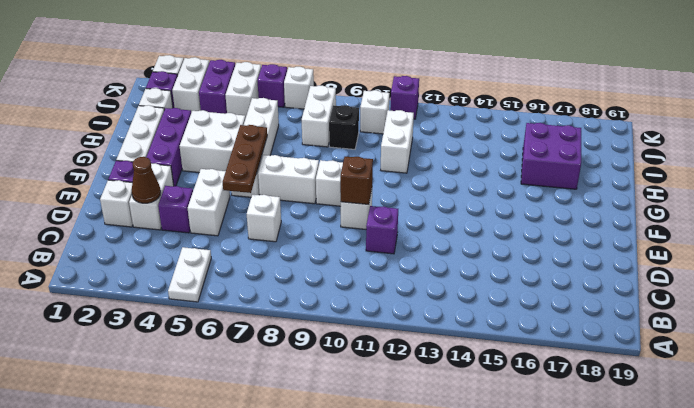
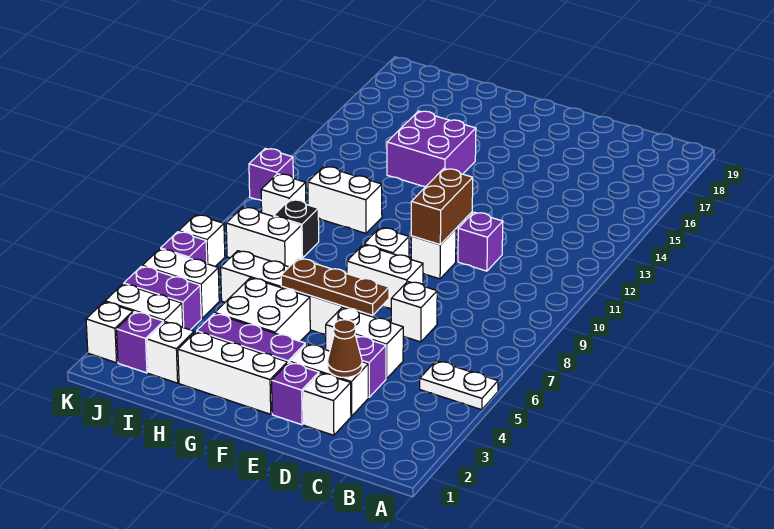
brown 1x1 brick [340,157,373,204] -> brown 1x2 brick [411,169,473,245]
white 1x2 brick [258,155,319,204] -> white 1x2 brick turned to [347,245,423,309]
purple 2x2 brick [521,123,581,189] -> purple 2x2 brick moved to [387,111,476,186]

